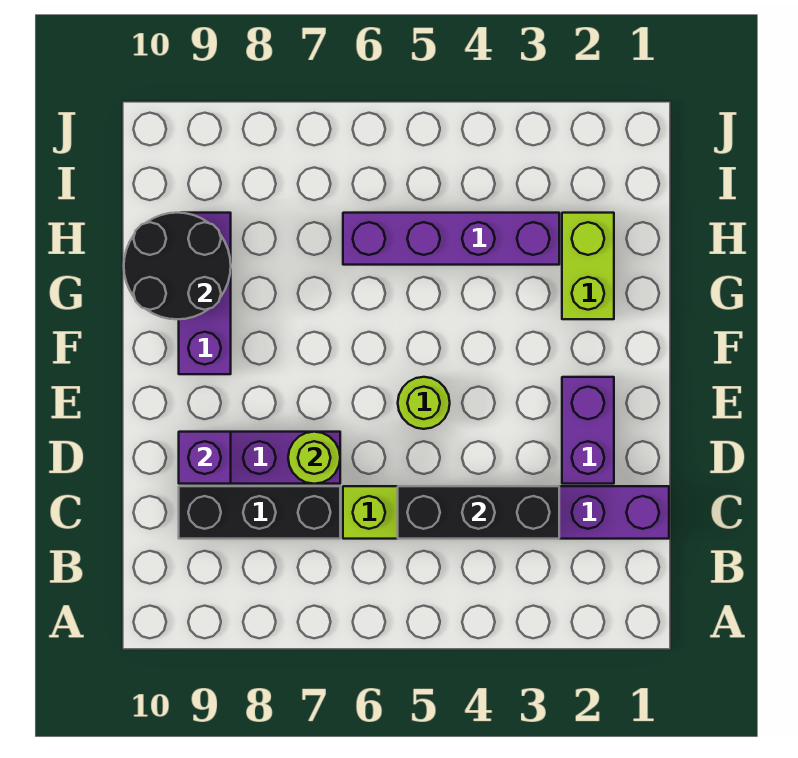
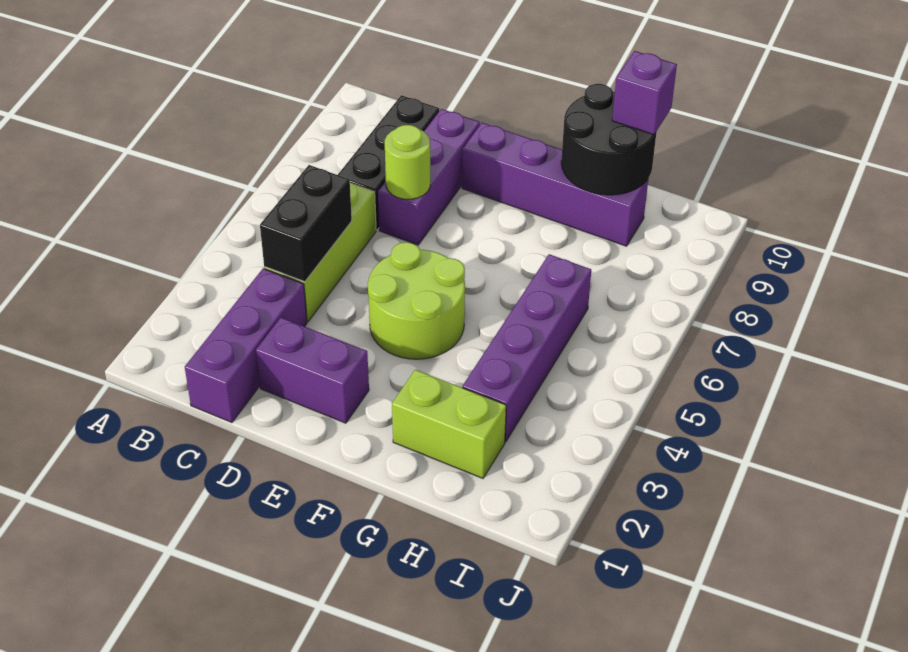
black 1x3 brick [398,486,559,539] -> black 1x2 brick [260,165,352,282]
purple 1x1 brick [179,432,231,484] -> purple 1x1 brick moved to [612,51,677,135]
lime 1x1 round brick [398,377,450,429] -> lime 2x2 round brick [368,242,465,359]
purple 1x3 brick [179,213,231,374] -> purple 1x4 brick [462,123,648,246]

